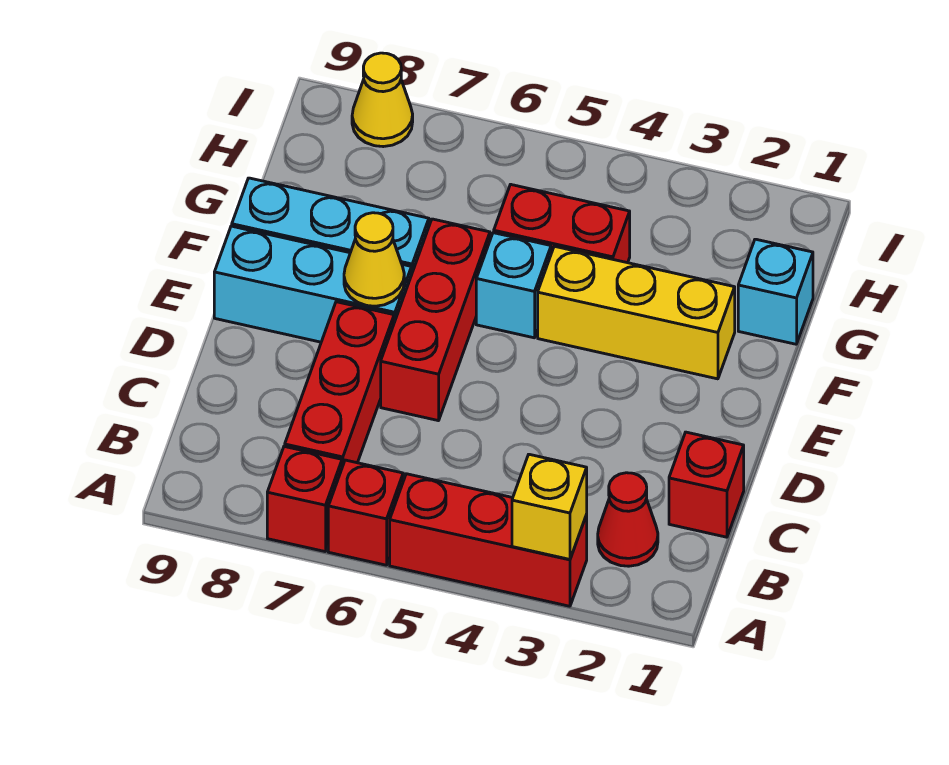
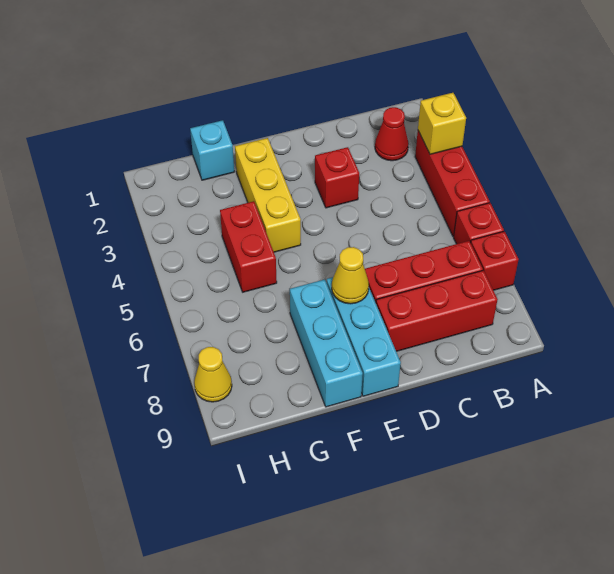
red 1x1 brick [669,432,744,537] -> red 1x1 brick moved to [315,147,359,208]
red 1x3 brick [381,219,490,421] -> red 1x3 brick moved to [376,270,498,351]
cyan 1x1 brick [476,233,551,338] -> none

